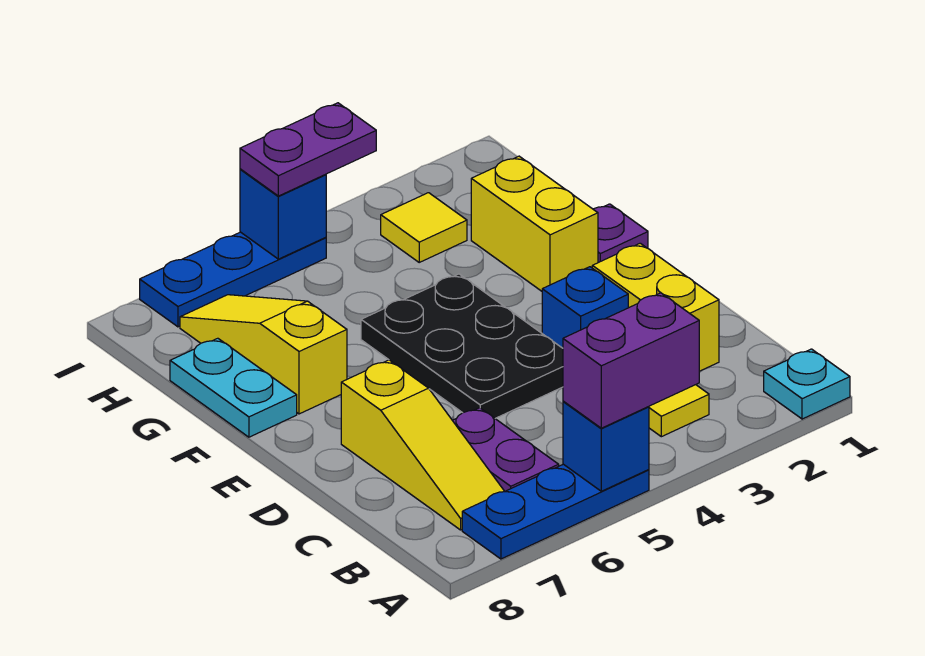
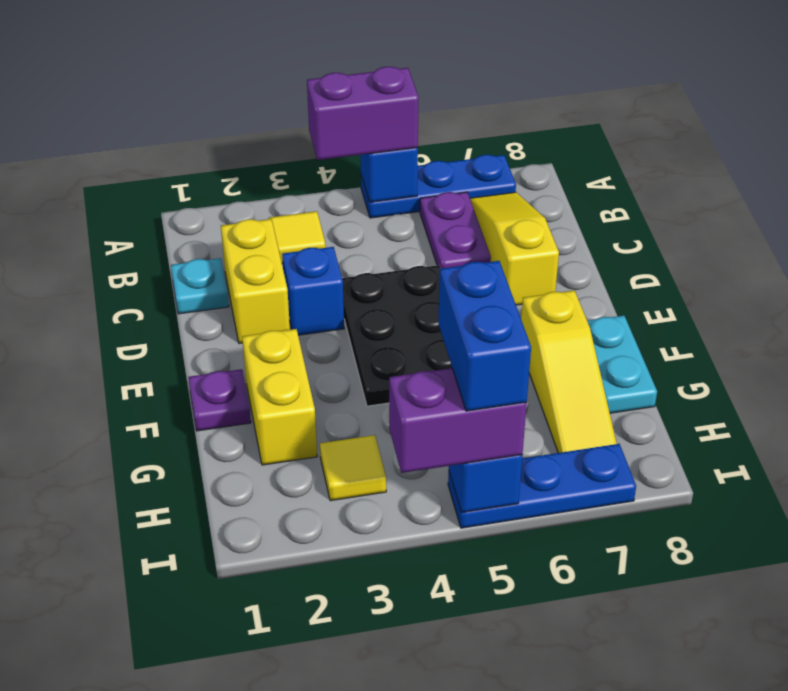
cyan 1x1 plate [764,349,850,419] -> cyan 1x1 plate moved to [171,258,229,314]
none -> blue 1x2 brick [438,261,531,411]
purple 1x2 plate [240,103,376,196] -> purple 1x2 brick [389,368,527,473]

